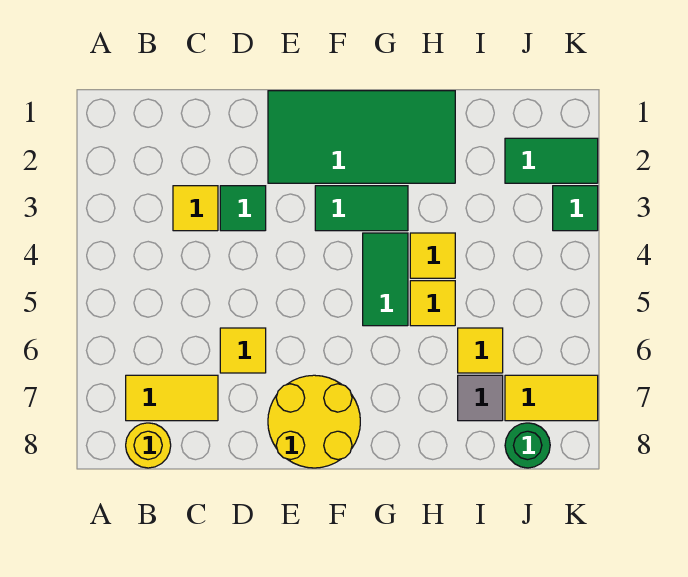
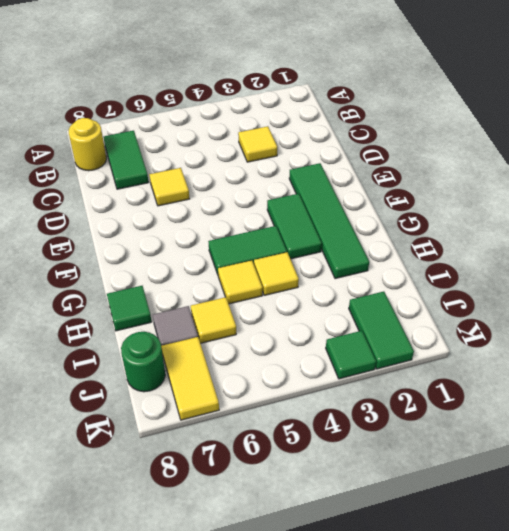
yellow 1x2 tile [126,375,218,421] -> green 1x2 tile [103,131,149,189]
green 1x1 tile [220,186,266,231] -> green 1x1 tile moved to [107,286,152,331]
green 2x4 tile [268,91,455,183] -> green 1x4 tile [289,163,369,279]
yellow 2x2 round brick [268,375,360,468] -> none

